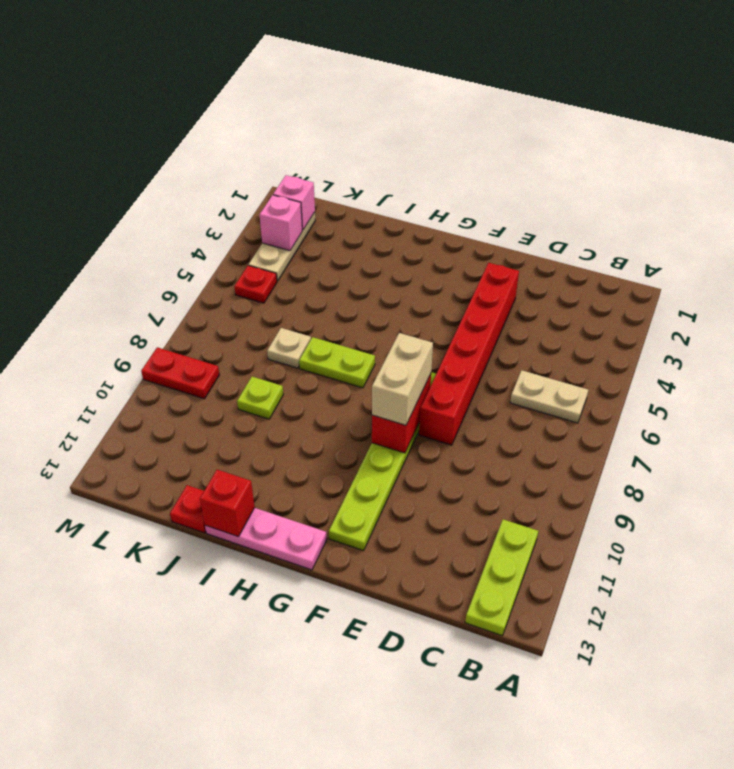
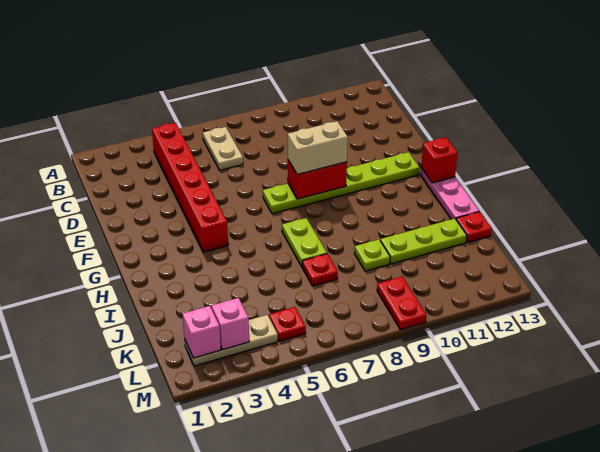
lime 1x3 plate [465,519,538,636] -> lime 1x3 plate moved to [380,219,467,264]
red 1x6 brick [419,263,519,445] -> red 1x6 brick turned to [152,123,228,252]
red 1x1 brick [200,470,255,537] -> red 1x1 brick moved to [421,137,457,183]
tan 1x1 plate [267,328,311,368] -> red 1x1 plate [302,254,338,286]

